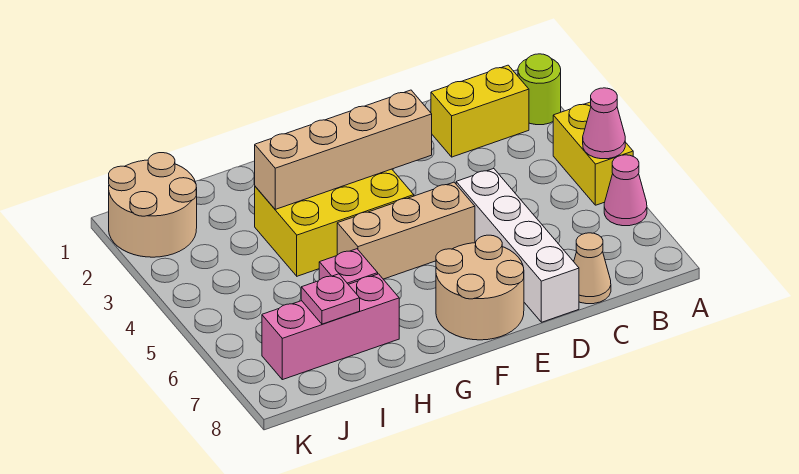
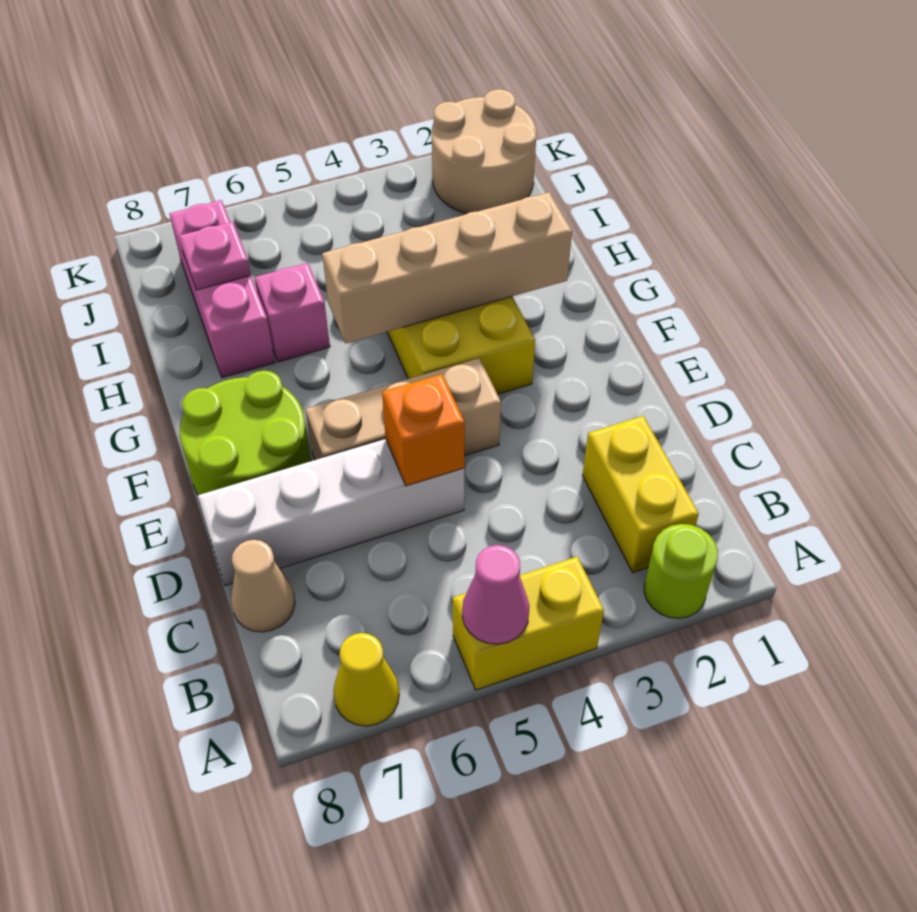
pink 1x1 cone [604,155,647,226] -> none
none -> yellow 1x1 cone [333,633,399,726]
none -> orange 1x1 brick [382,374,465,486]
tan 1x4 brick [255,90,432,209] -> tan 1x4 brick turned to [322,192,572,343]
tan 1x3 brick [337,182,475,279] -> tan 1x3 brick turned to [305,358,501,460]
tan 2x2 round brick [436,235,524,340] -> lime 2x2 round brick [180,371,311,495]

